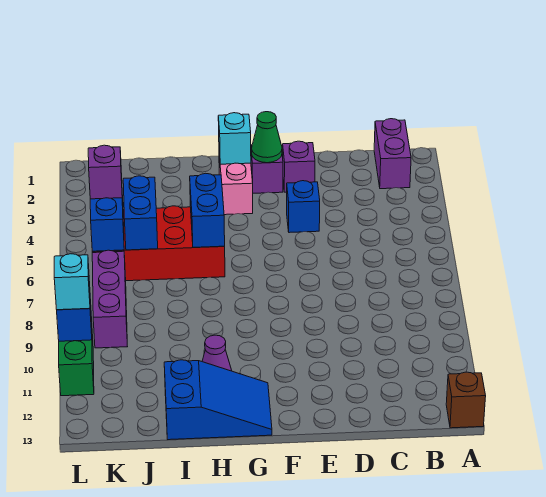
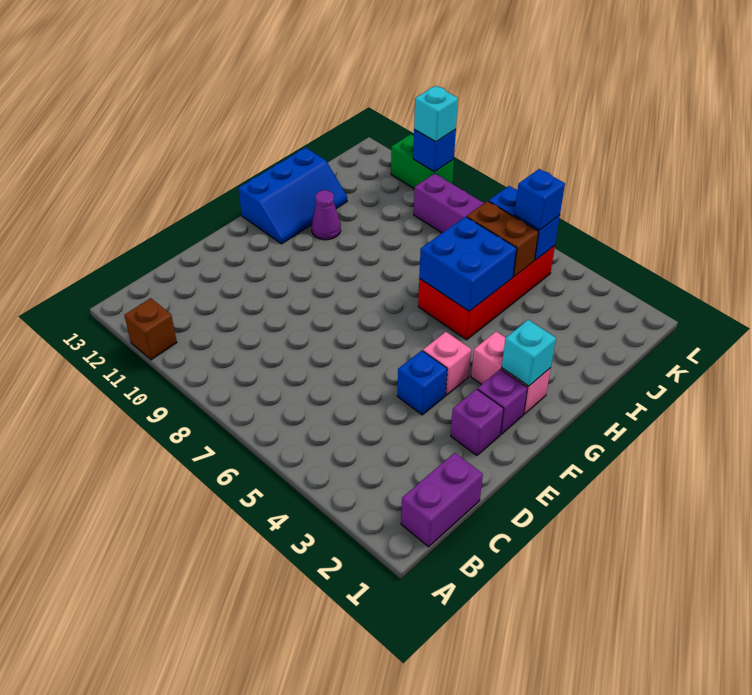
brown 1x1 brick [446,372,486,428] -> brown 1x1 brick moved to [124,298,177,360]
purple 1x2 brick [374,119,411,189] -> purple 1x2 brick turned to [401,453,483,547]
green 1x1 cone [252,112,282,163] -> none
none -> pink 1x1 brick [423,332,471,395]
blue 2x3 slope [164,360,272,440] -> blue 2x3 slope turned to [238,148,347,244]
blue 1x2 brick [190,173,225,247] -> blue 2x2 brick [419,217,517,311]
blue 1x2 brick [123,176,158,250] -> brown 1x2 brick [467,201,538,277]
purple 1x1 brick [88,145,122,199] -> blue 1x1 brick [515,169,565,230]

